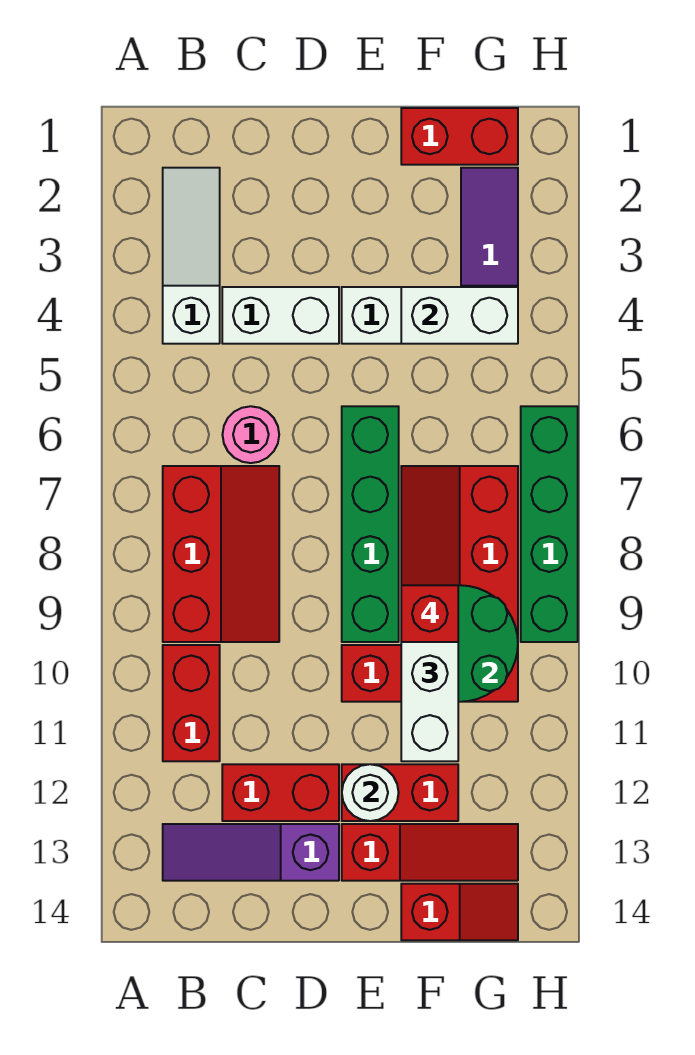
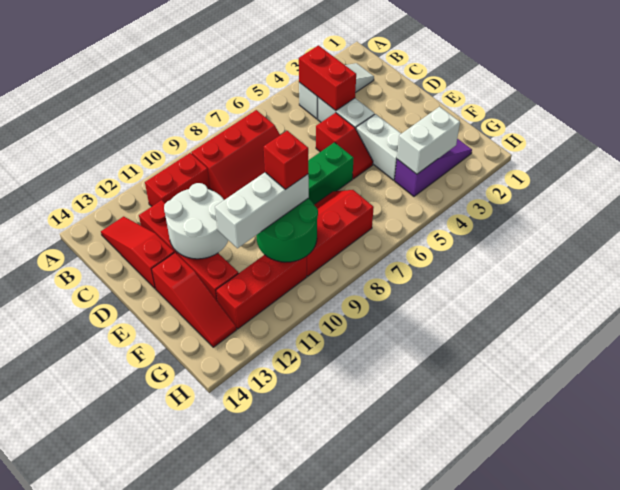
purple 1x3 slope [163,824,339,881] -> red 1x3 slope [101,216,174,288]
pink 1x1 round brick [223,406,279,463] -> none
red 1x3 brick [342,645,518,702] -> red 1x3 brick turned to [216,255,307,329]
white 1x1 round brick [342,764,399,821] -> white 2x2 round brick [164,183,228,259]
red 1x2 brick [401,108,518,165] -> red 1x2 brick moved to [299,45,356,111]
white 1x2 brick [401,287,518,344] -> white 1x2 brick turned to [397,107,460,174]
red 1x2 slope [401,884,518,940] -> red 1x2 slope moved to [316,113,373,179]
green 1x4 brick [521,406,578,642] -> none

